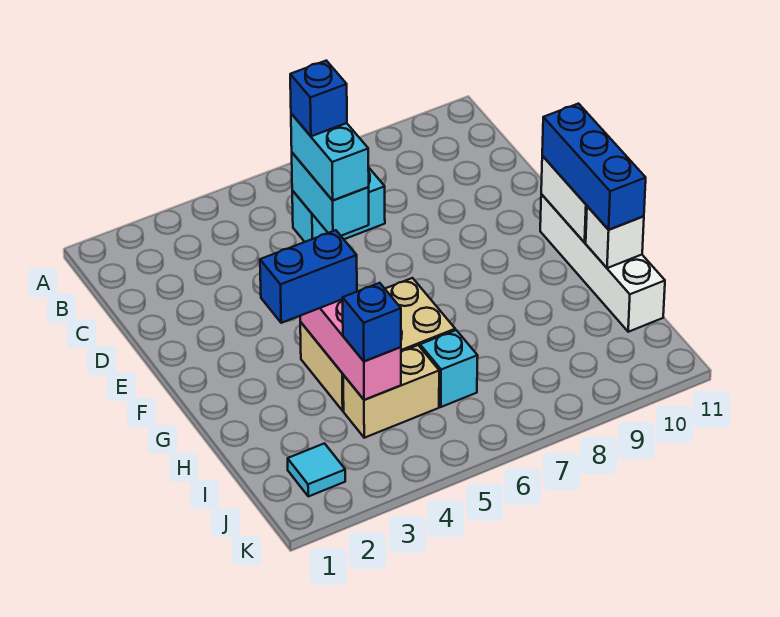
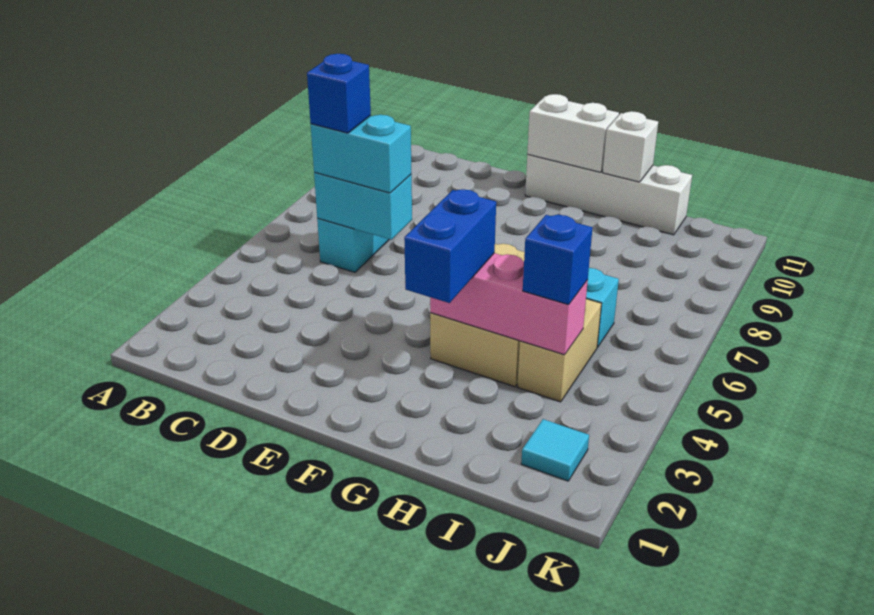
blue 1x3 brick [542,104,646,230] -> none

